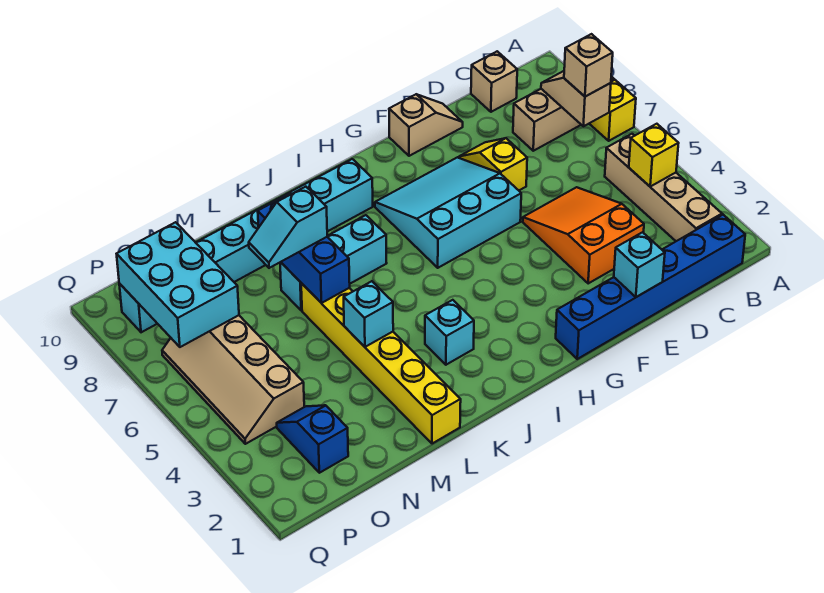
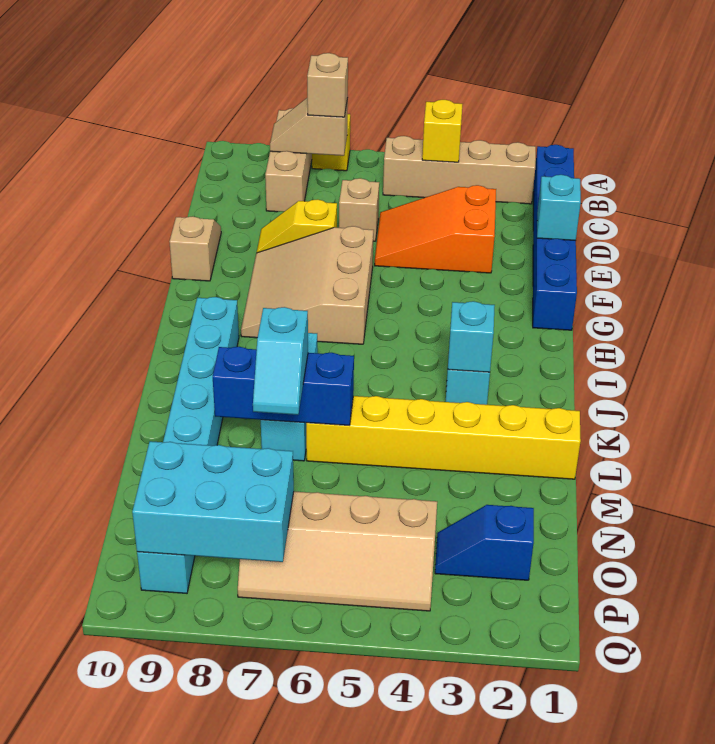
tan 1x1 brick [471,51,517,112] -> tan 1x1 brick moved to [339,178,379,241]
cyan 3x3 slope [375,157,521,268] -> tan 3x3 slope [241,226,374,344]
cyan 1x1 brick [344,281,393,347] -> cyan 1x1 brick moved to [448,301,495,372]

